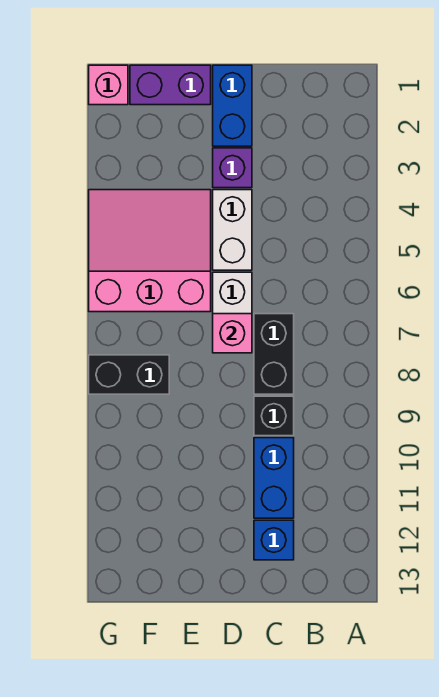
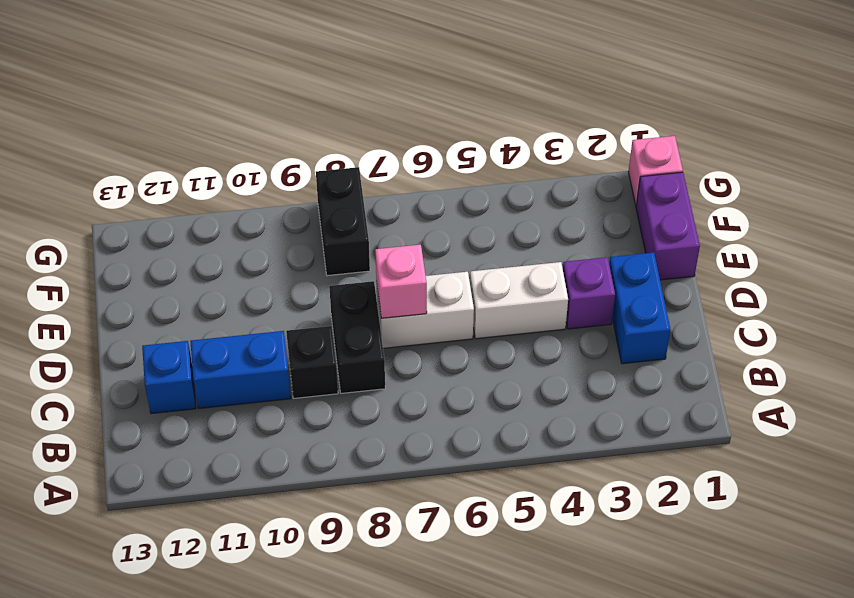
black 1x2 brick [254,314,294,394] -> black 1x2 brick turned to [329,281,385,393]
blue 1x2 brick [213,65,252,146] -> blue 1x2 brick turned to [609,252,671,364]
pink 3x3 slope [89,190,211,312] -> none

